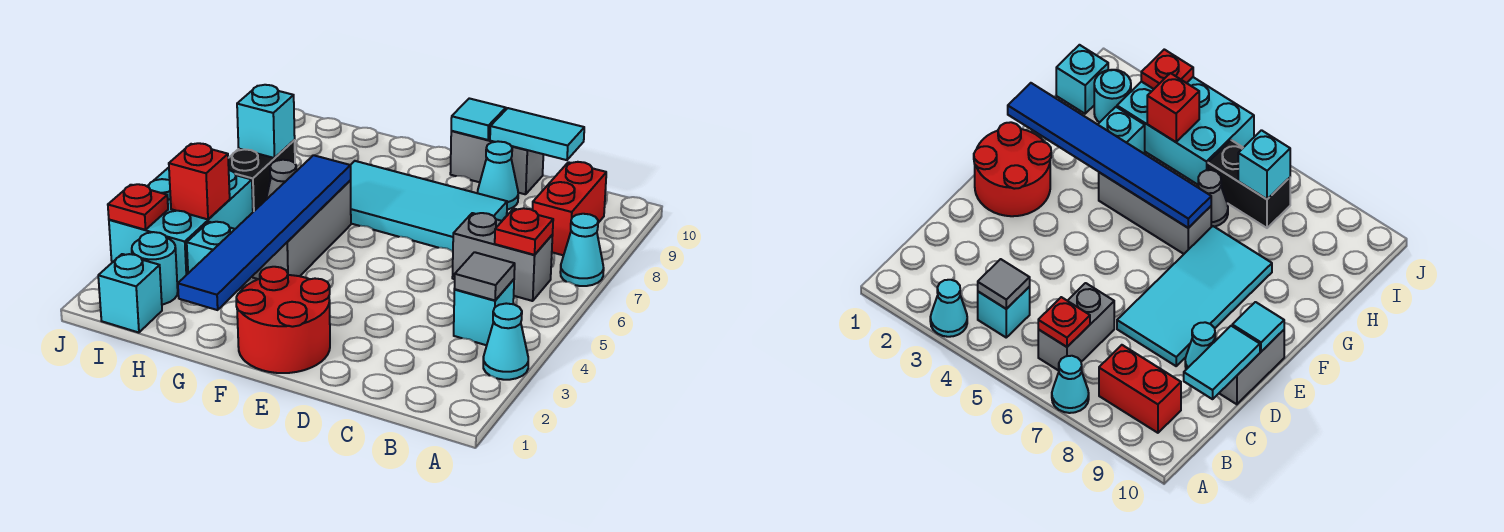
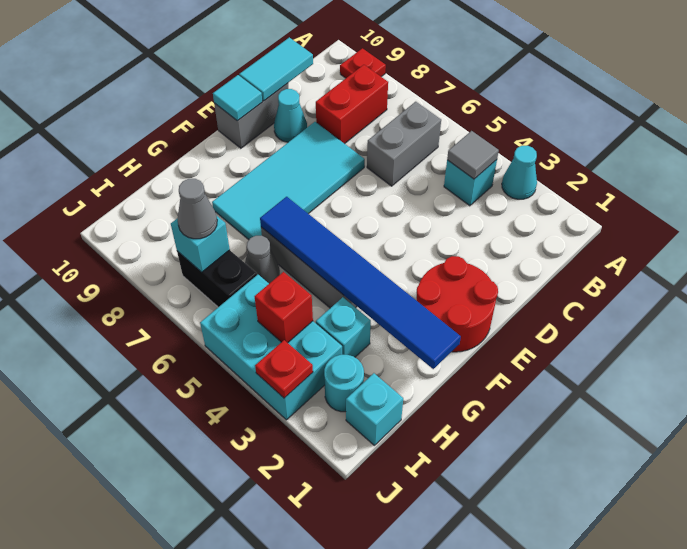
cyan 1x1 cone [560,214,604,286] -> none
red 1x1 plate [495,208,553,255] -> red 1x1 plate moved to [340,48,386,78]
red 1x2 brick [532,162,606,255] -> red 1x2 brick turned to [316,65,388,144]
none -> grey 1x1 cone [178,179,217,239]

